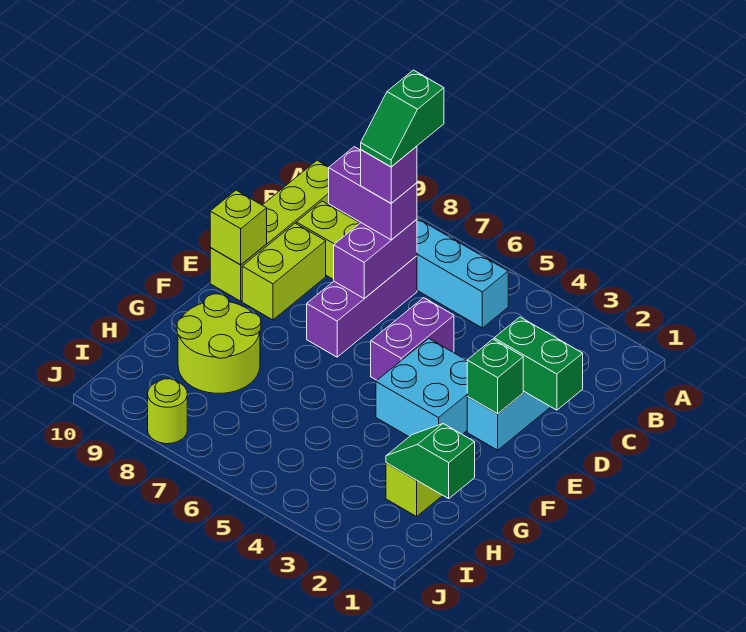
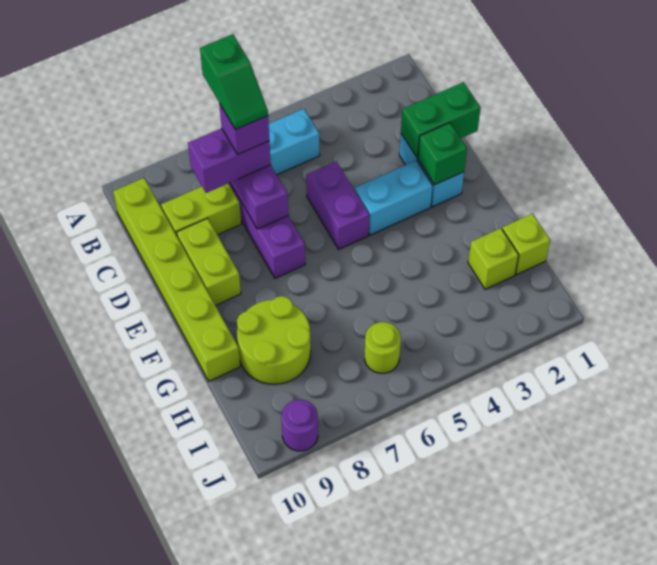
lime 1x4 brick [210,160,347,301] -> lime 1x6 brick [113,178,240,381]
cyan 2x2 brick [376,338,467,437] -> cyan 1x2 brick [355,160,433,235]
lime 1x1 brick [210,190,267,265] -> lime 1x1 brick moved to [502,214,550,275]
green 1x2 slope [386,424,475,498] -> none
lime 1x1 round brick [148,379,187,444] -> lime 1x1 round brick moved to [365,322,401,373]
none -> purple 1x1 round brick [281,400,318,451]

